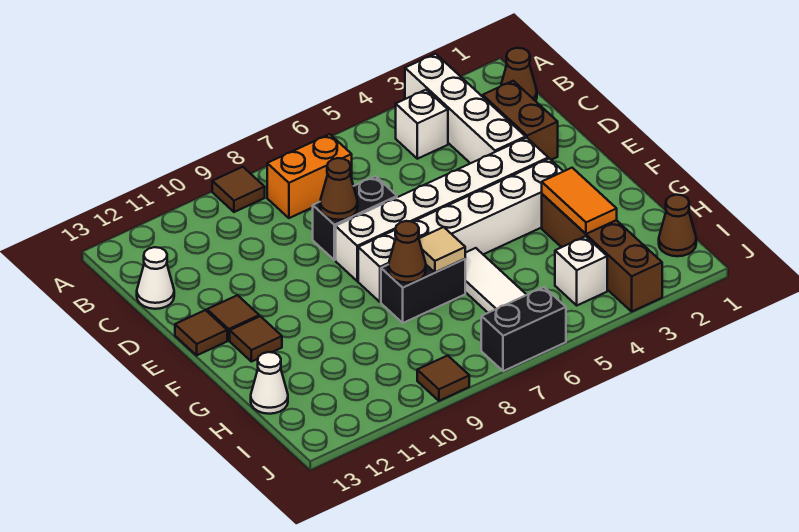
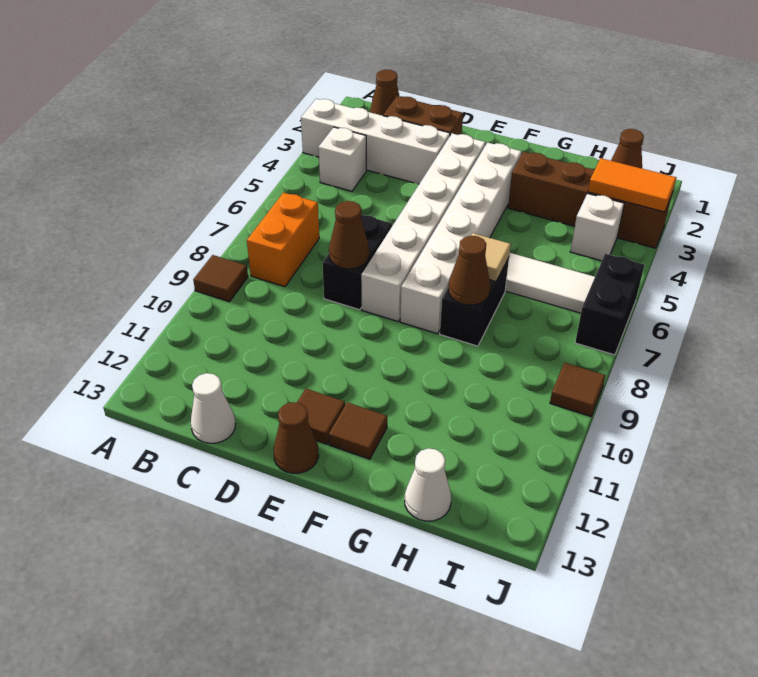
brown 1x1 tile [175,310,227,355] -> brown 1x1 cone [274,402,319,473]
orange 1x2 tile [542,168,617,234] -> orange 1x2 tile moved to [588,158,676,212]

